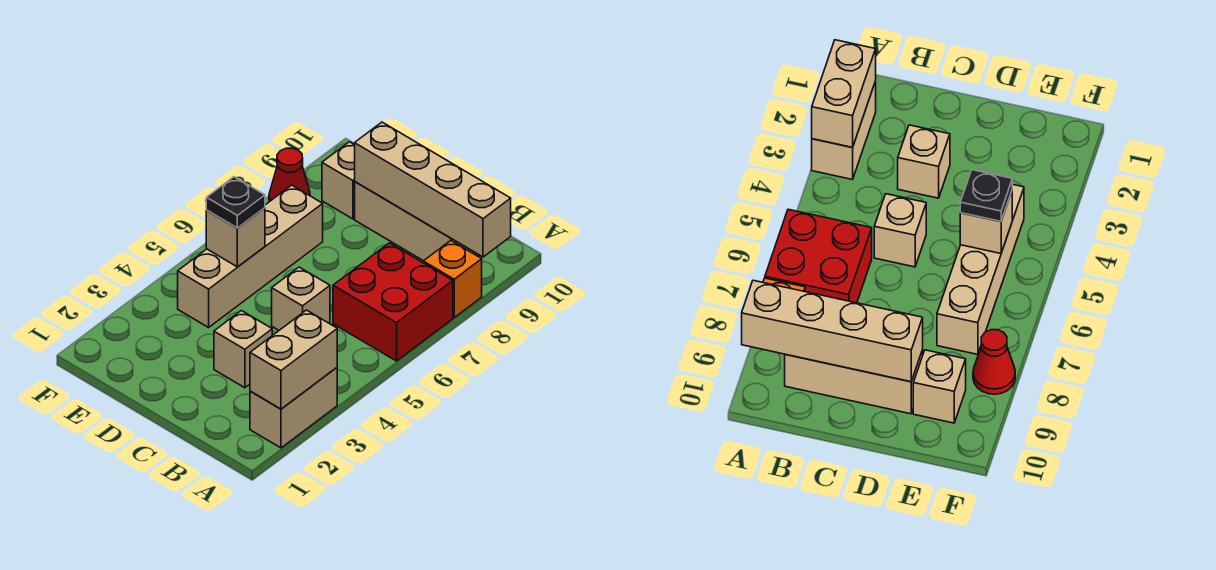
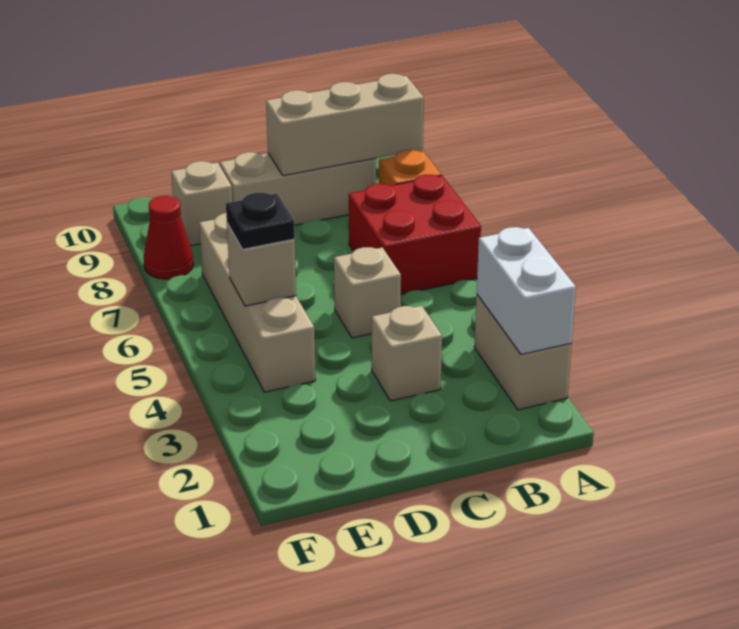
tan 1x2 brick [250,310,337,409] -> white 1x2 brick [477,227,576,355]
tan 1x4 brick [355,122,511,257] -> tan 1x3 brick [266,74,424,176]

